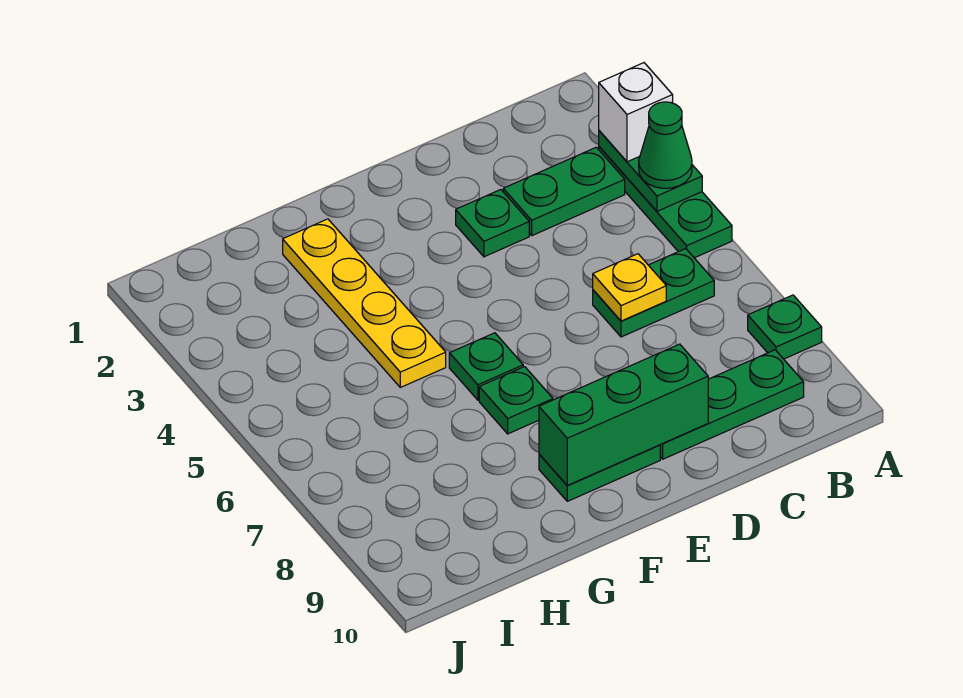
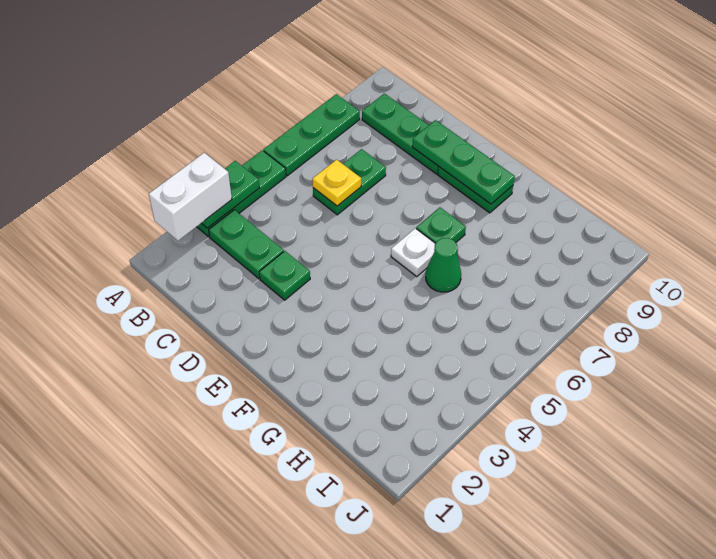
white 1x1 brick [599,63,673,162] -> white 1x2 brick [149,153,232,241]
green 1x1 cone [639,102,692,188] -> green 1x1 cone moved to [426,238,461,292]
green 1x1 plate [748,295,822,359] -> green 1x3 plate [263,94,360,176]
green 1x2 plate [593,249,714,337] -> green 1x2 plate turned to [313,149,386,215]
green 1x3 brick [539,344,708,485] -> green 1x3 plate [412,120,515,204]
green 1x1 plate [449,333,523,400] -> white 1x1 plate [391,228,436,277]
yellow 1x4 plate [283,219,446,387] -> none

